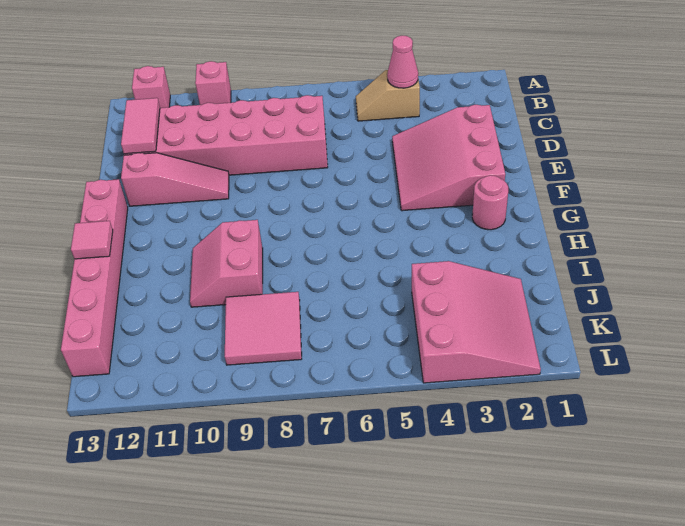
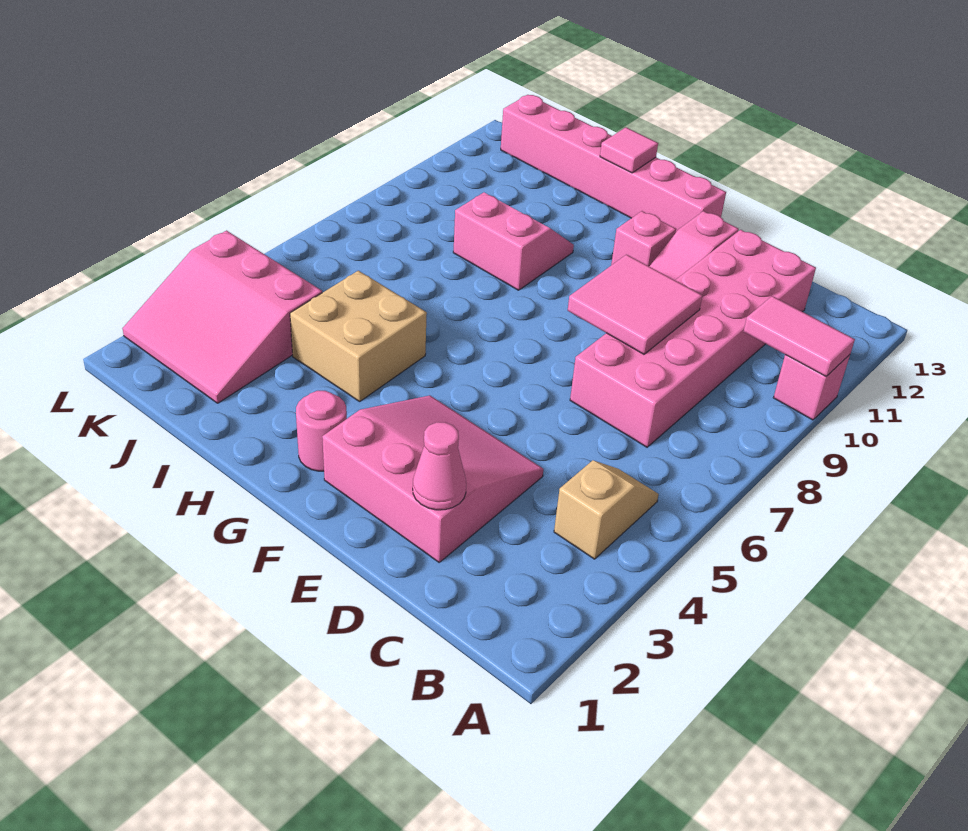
pink 1x1 brick [132,66,170,108] -> pink 1x1 brick moved to [611,211,676,266]
pink 1x1 cone [387,36,418,88] -> pink 1x1 cone moved to [413,422,466,510]
pink 1x2 tile [121,98,160,154] -> pink 1x2 tile moved to [743,296,855,376]
none -> tan 2x2 brick [290,271,427,402]
pink 2x2 tile [225,292,302,365] -> pink 2x2 tile moved to [568,255,703,354]

